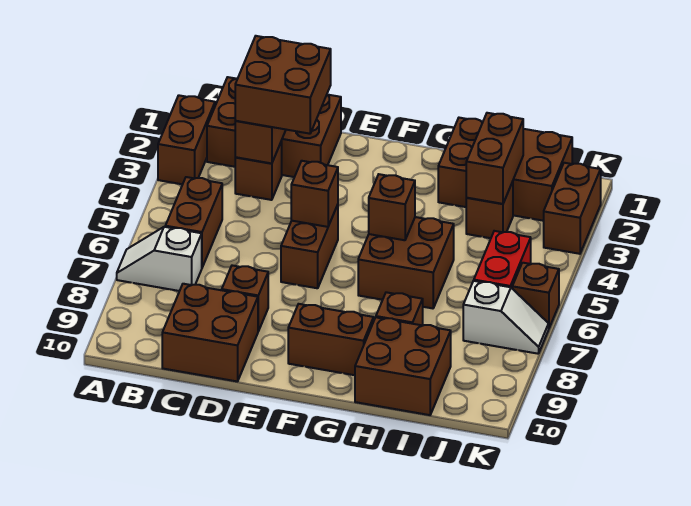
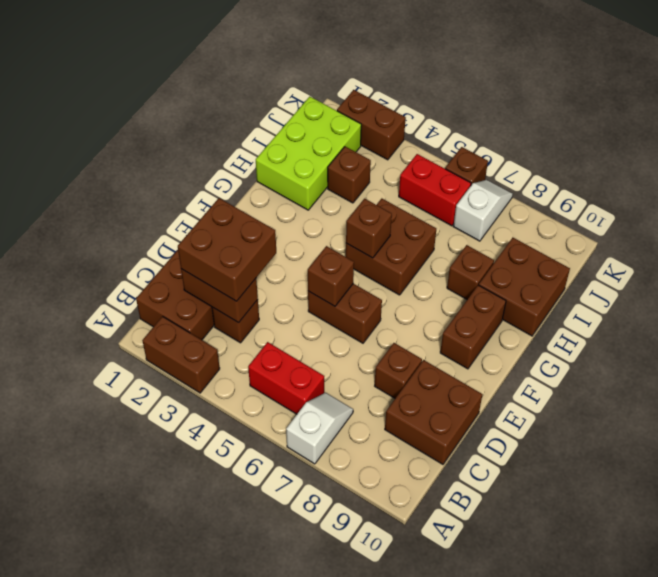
white 1x2 slope [117,227,202,291] -> white 1x2 slope turned to [286,393,353,464]
brown 1x2 brick [165,177,222,267] -> red 1x2 brick [248,342,324,414]
brown 2x3 brick [438,118,572,221] -> lime 2x3 brick [256,97,361,210]
brown 1x2 brick [466,113,523,204] -> none

